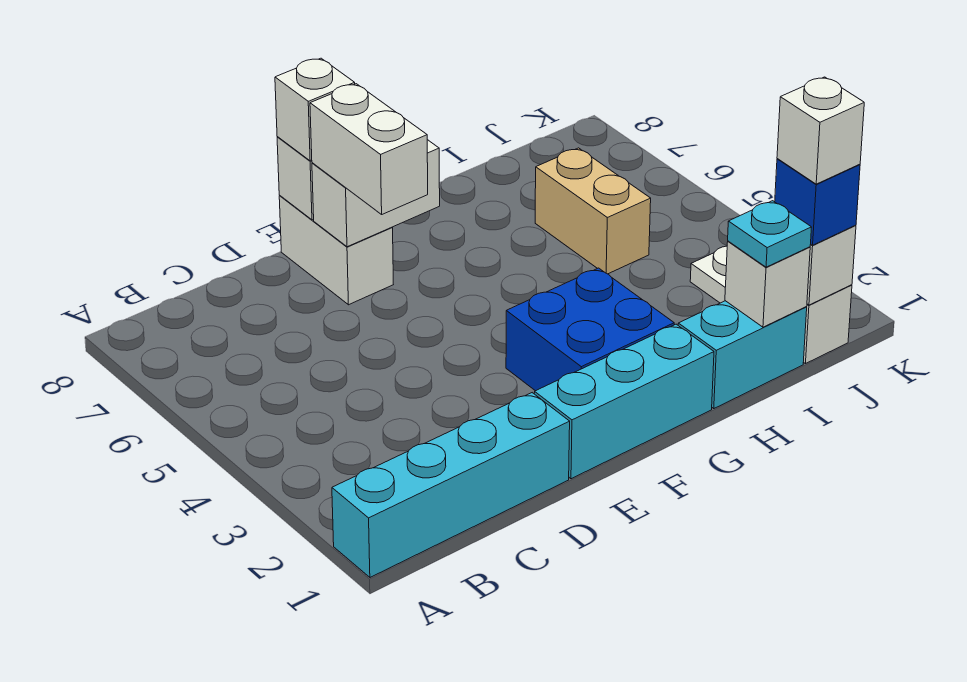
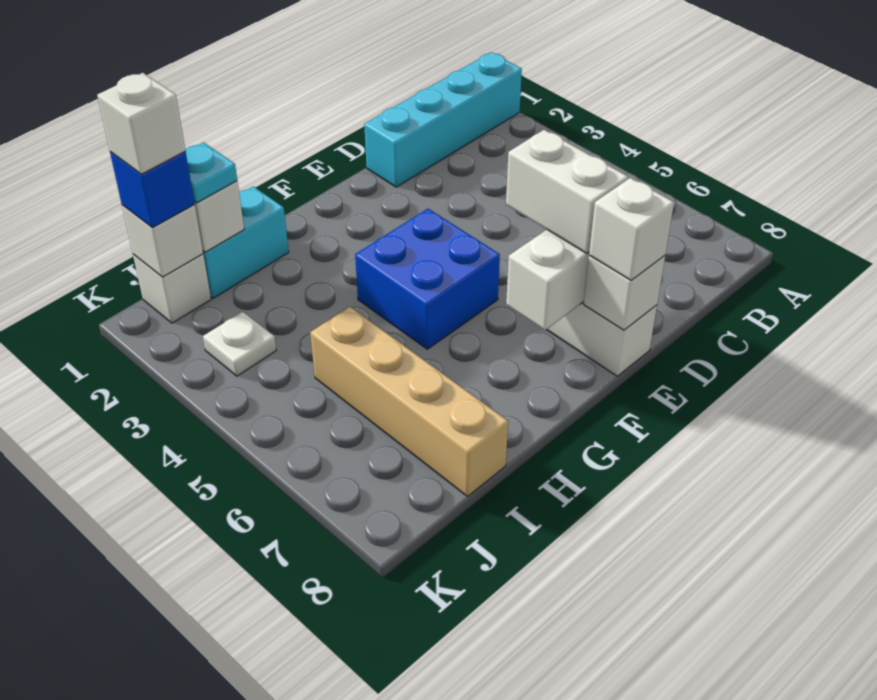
cyan 1x3 brick [534,324,714,479] -> none
blue 2x2 brick [506,268,674,391] -> blue 2x2 brick moved to [355,209,500,349]
tan 1x2 brick [535,148,651,274] -> tan 1x4 brick [310,306,508,497]

